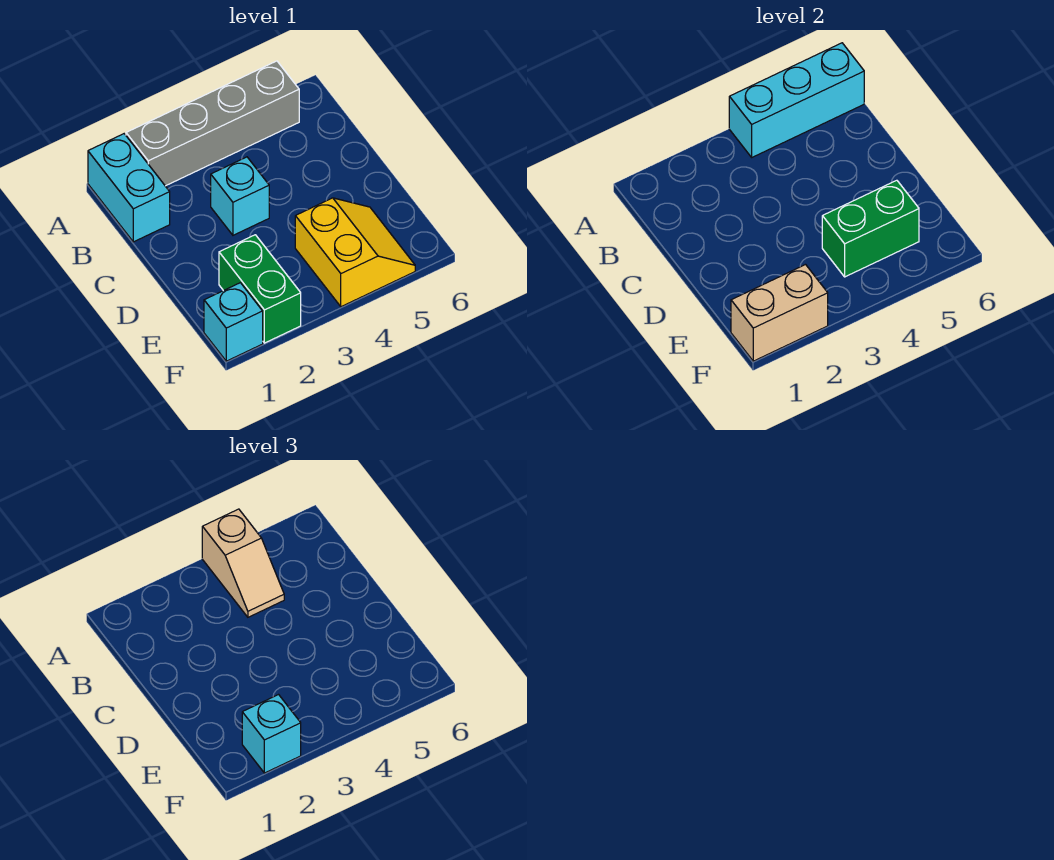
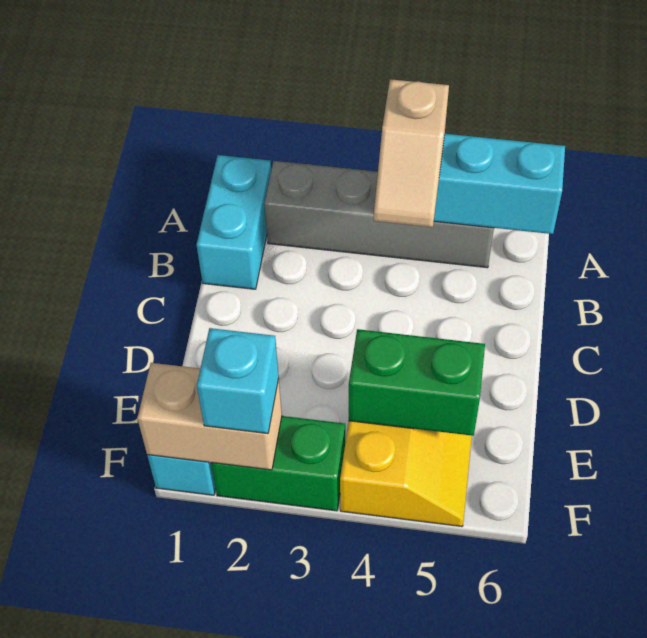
cyan 1x1 brick [211,157,269,235] -> none
green 1x2 brick [219,235,301,343] -> green 1x2 brick turned to [211,416,345,511]

